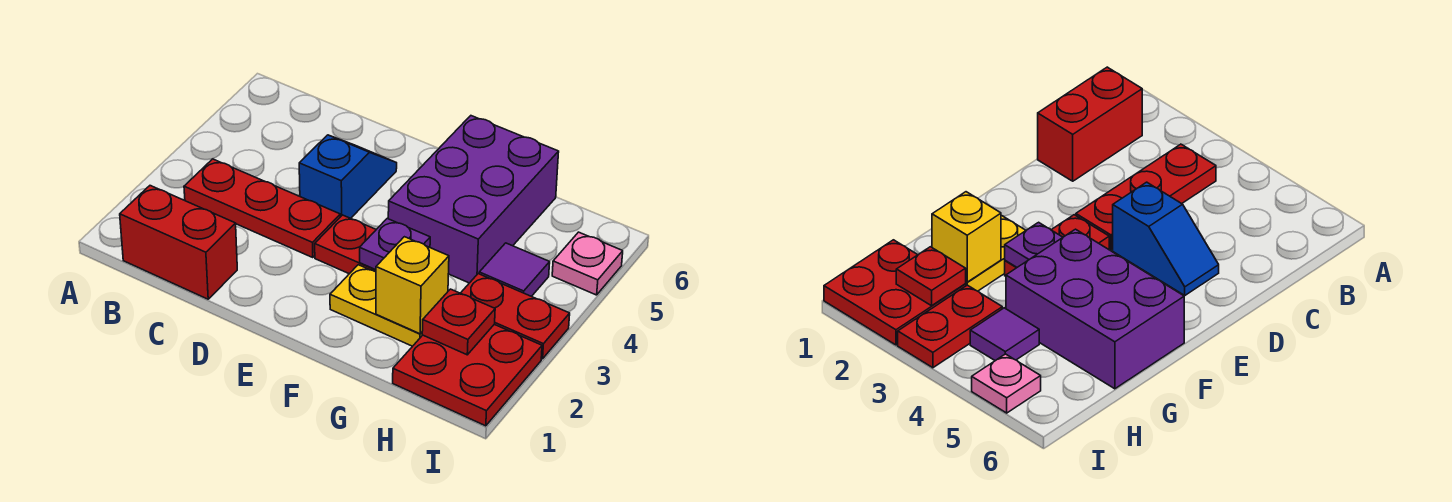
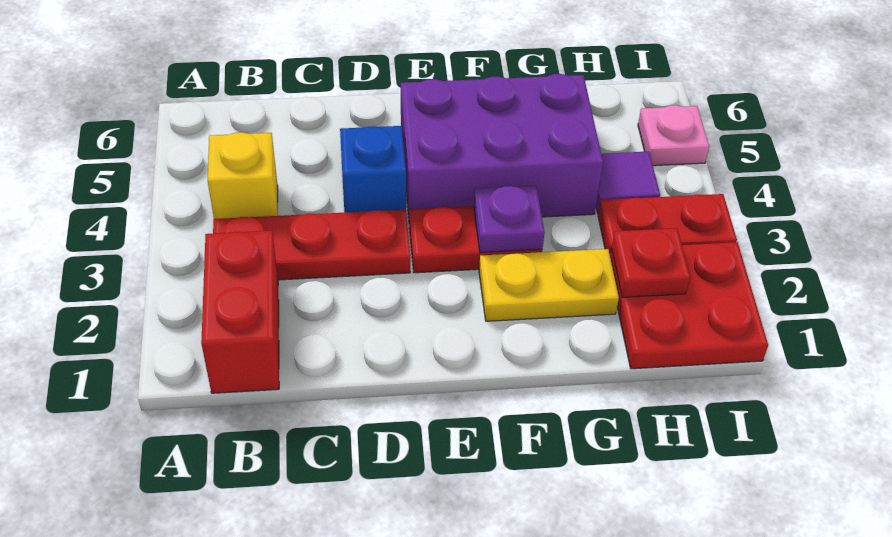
red 1x2 brick [120,186,237,299] -> red 1x2 brick turned to [201,231,279,393]
purple 2x3 brick [388,116,559,283] -> purple 2x3 brick turned to [401,74,603,218]
yellow 1x1 brick [376,237,449,334] -> yellow 1x1 brick moved to [208,132,278,219]

